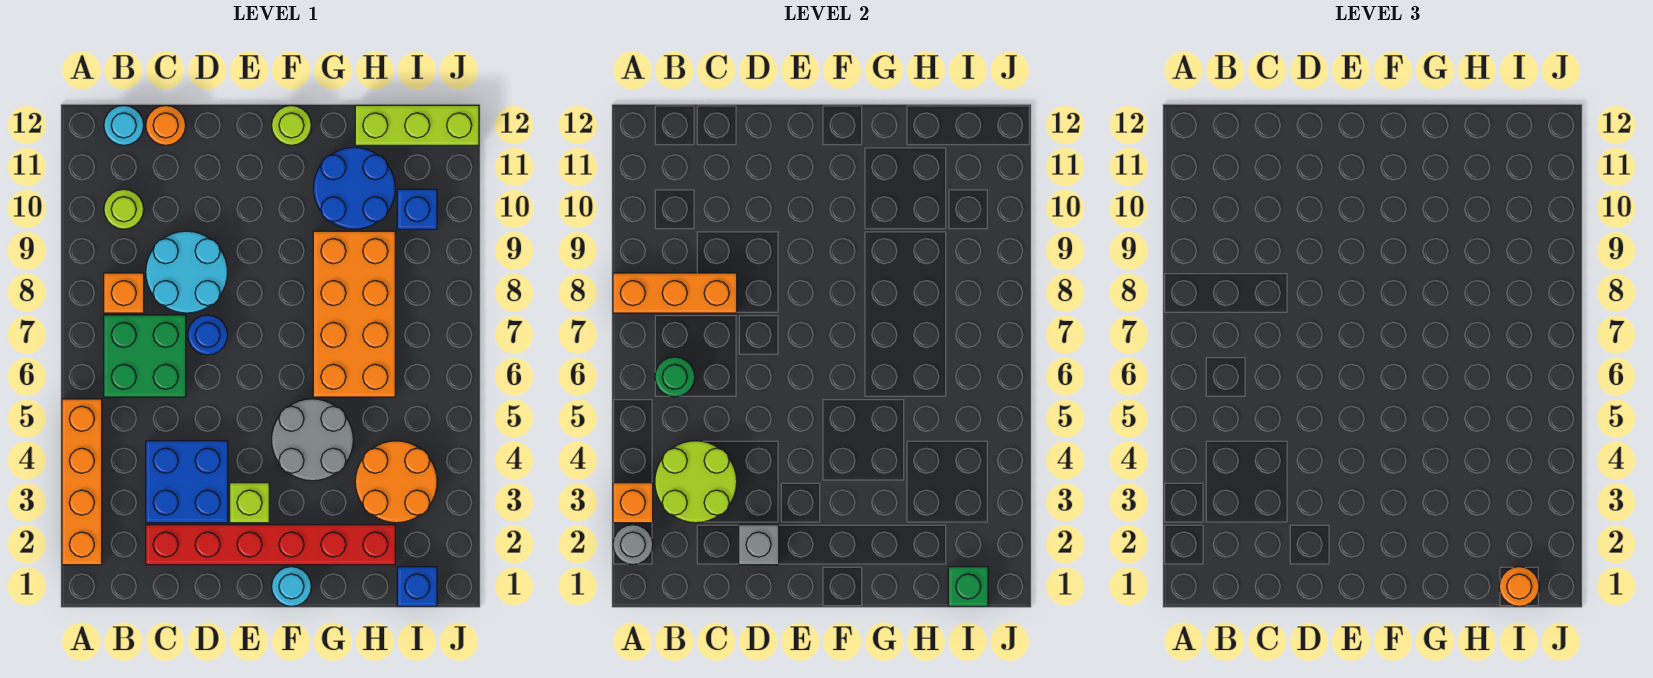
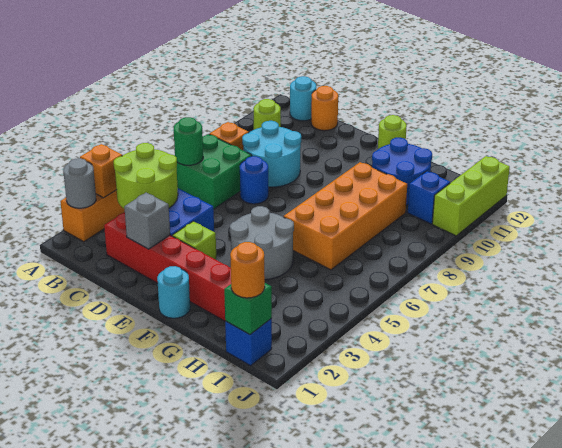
orange 1x3 brick [613,273,737,313] -> none
orange 2x2 round brick [355,441,437,523] -> none
lime 1x3 brick [355,105,479,145] -> lime 1x3 brick turned to [432,156,510,236]

